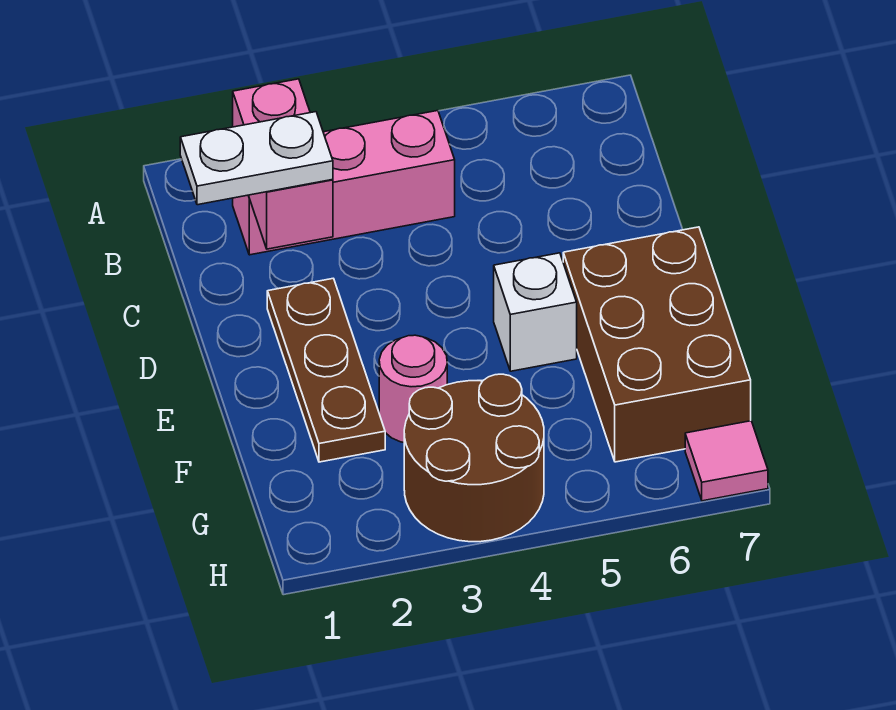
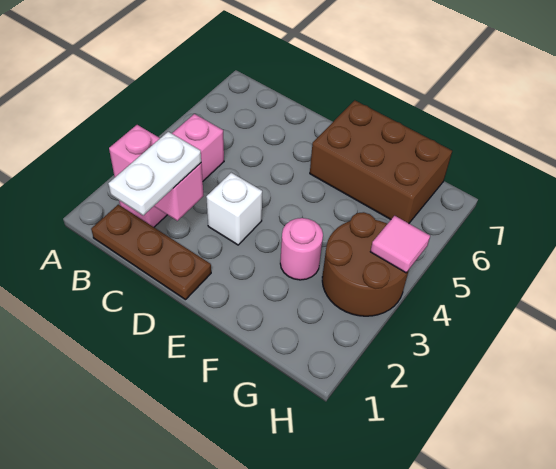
brown 1x3 plate [267,278,385,462] -> brown 1x3 plate moved to [91,205,211,300]
white 1x1 brick [494,253,577,371] -> white 1x1 brick moved to [206,173,262,245]
pink 1x1 tile [685,421,768,501] -> pink 1x1 tile moved to [370,216,430,273]

